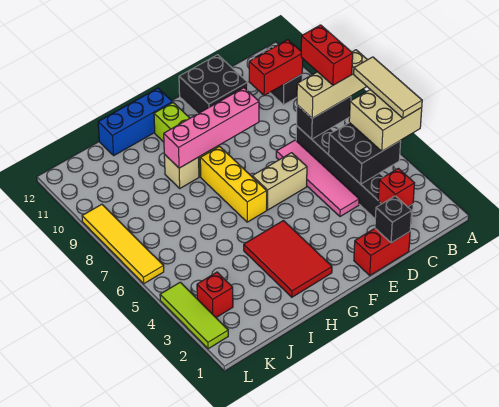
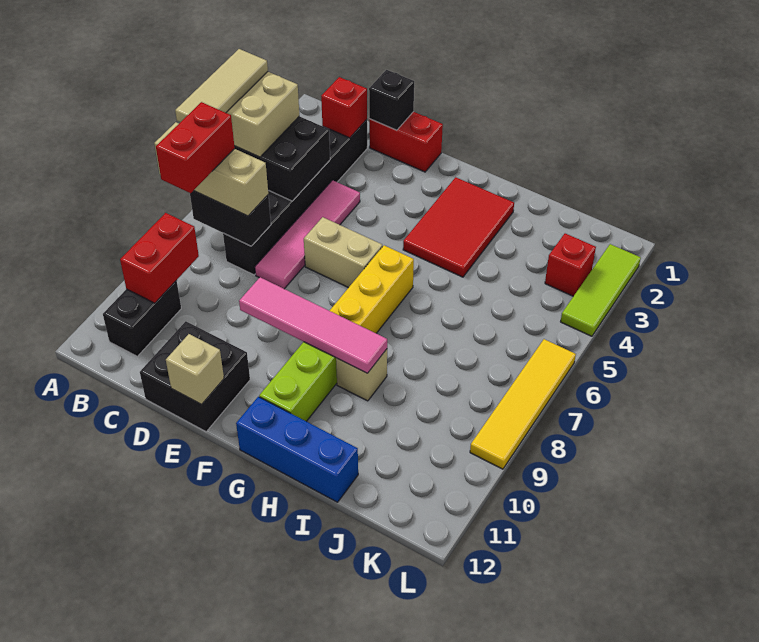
red 1x2 brick [249,40,303,95] -> red 1x2 brick turned to [120,213,199,303]
pink 1x4 brick [164,88,259,168] -> pink 1x4 tile [239,277,387,373]
none -> tan 1x1 brick [166,334,224,404]

